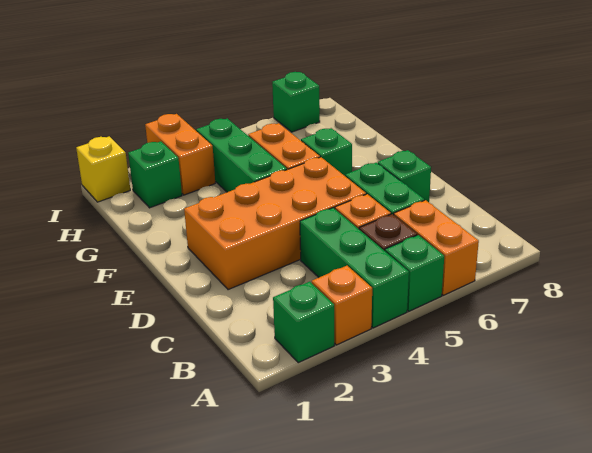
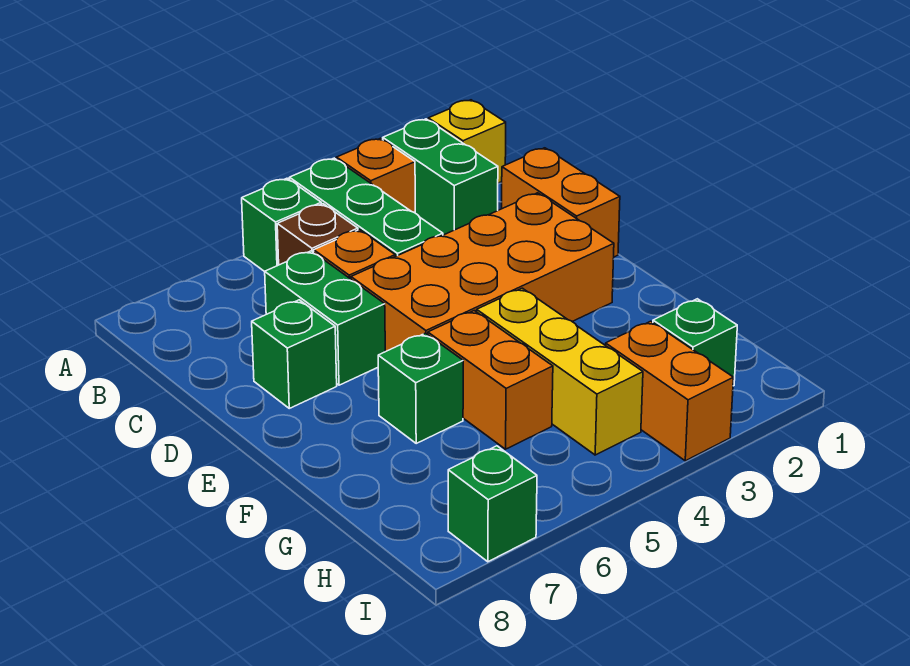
green 1x1 brick [273,282,334,363] -> green 1x2 brick [383,119,498,235]
orange 1x2 brick [394,200,479,295] -> orange 1x2 brick moved to [502,148,620,257]
green 1x3 brick [196,118,287,192] -> yellow 1x3 brick [477,288,643,455]
yellow 1x1 brick [76,136,130,202] -> yellow 1x1 brick moved to [428,100,506,183]

